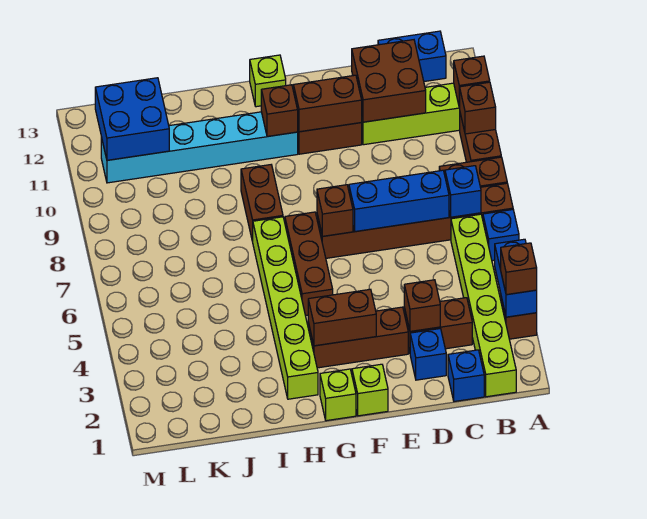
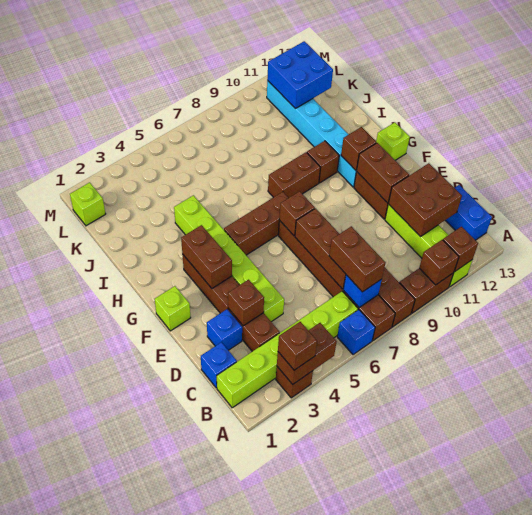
blue 1x2 brick [495,239,537,317] -> brown 1x2 brick [277,323,337,384]
none -> brown 1x2 brick [329,226,385,292]
blue 1x3 brick [349,170,449,232] -> brown 1x3 brick [295,208,346,289]
lime 1x1 brick [320,369,356,421] -> lime 1x1 brick moved to [70,182,105,226]
lime 1x6 brick [253,217,318,399] -> lime 1x6 brick turned to [174,195,284,322]
none -> brown 1x1 brick [307,141,339,183]

